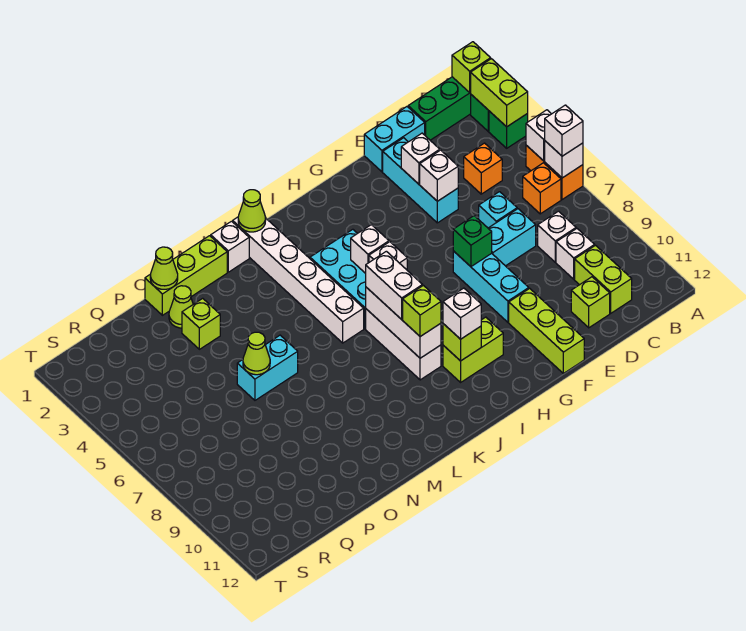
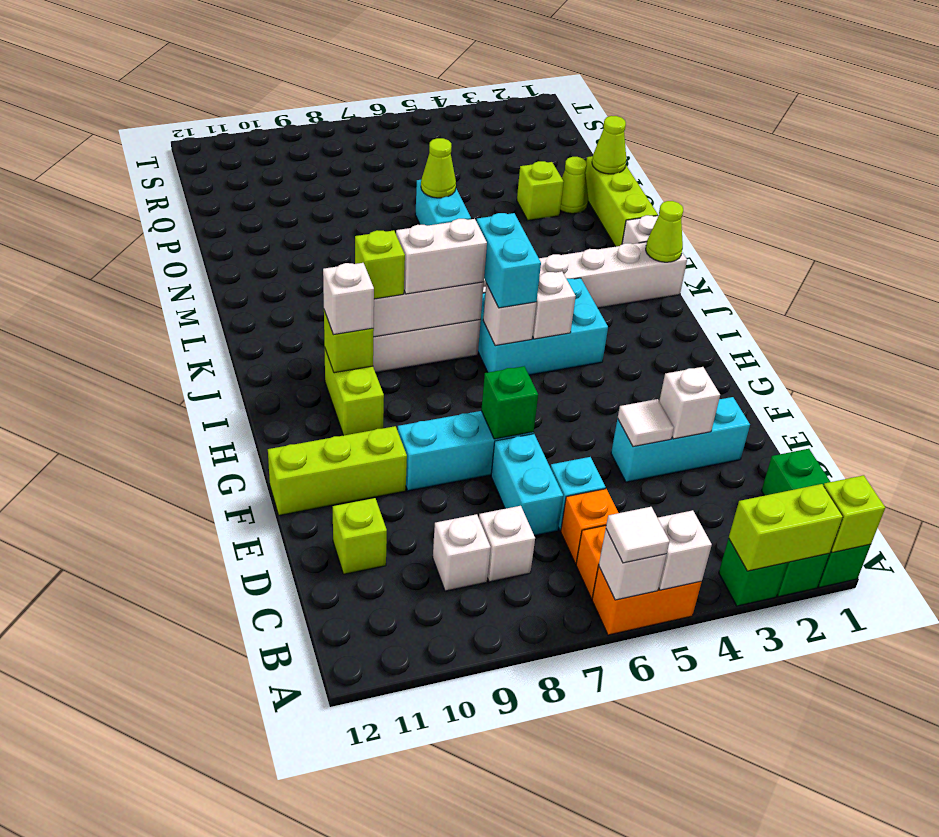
white 1x1 brick [545,105,583,156] -> white 1x1 tile [606,507,670,563]
orange 1x1 brick [464,143,502,194] -> orange 1x1 brick moved to [561,489,618,564]
lime 1x2 brick [575,245,632,313] -> none
cyan 1x2 brick [364,107,425,172] -> cyan 1x2 brick moved to [477,213,541,308]
white 1x1 brick [420,150,458,201] -> white 1x1 tile [618,399,674,447]

